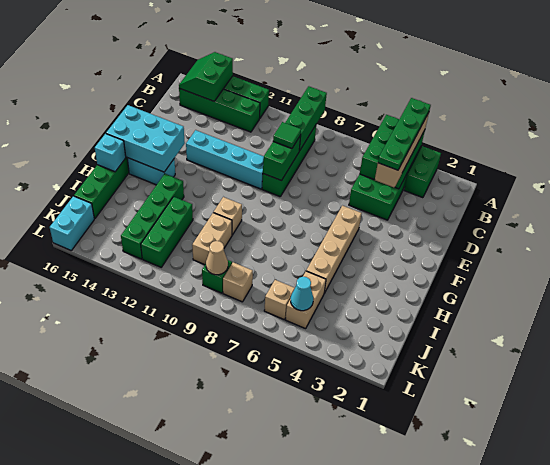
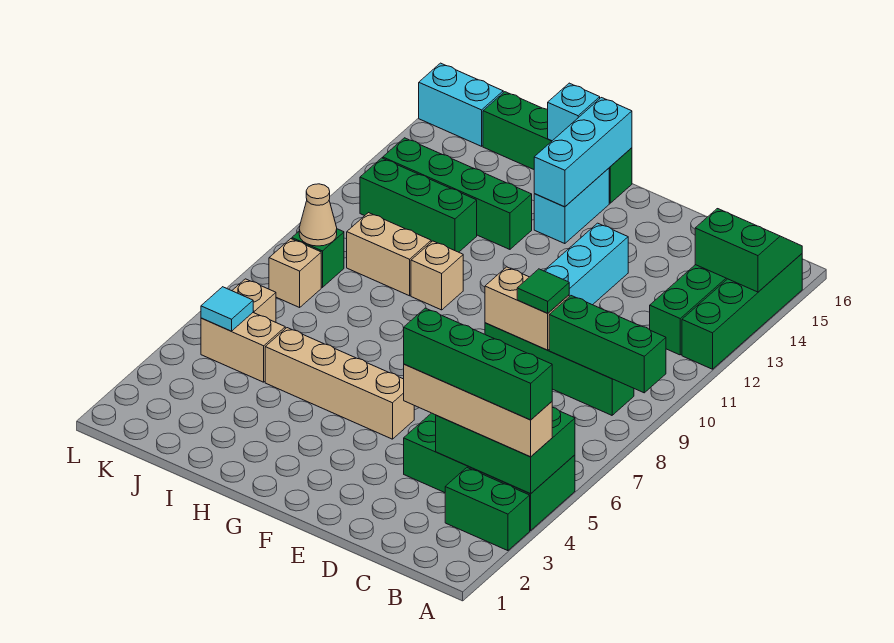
green 1x4 plate [378,98,431,170] -> green 1x4 brick [404,308,552,420]
green 1x2 brick [263,135,301,181] -> tan 1x2 brick [485,267,569,350]
cyan 2x3 brick [106,105,185,172] -> cyan 1x3 brick [534,98,632,207]
cyan 1x1 cone [291,277,313,311] -> cyan 1x1 tile [201,287,253,331]

